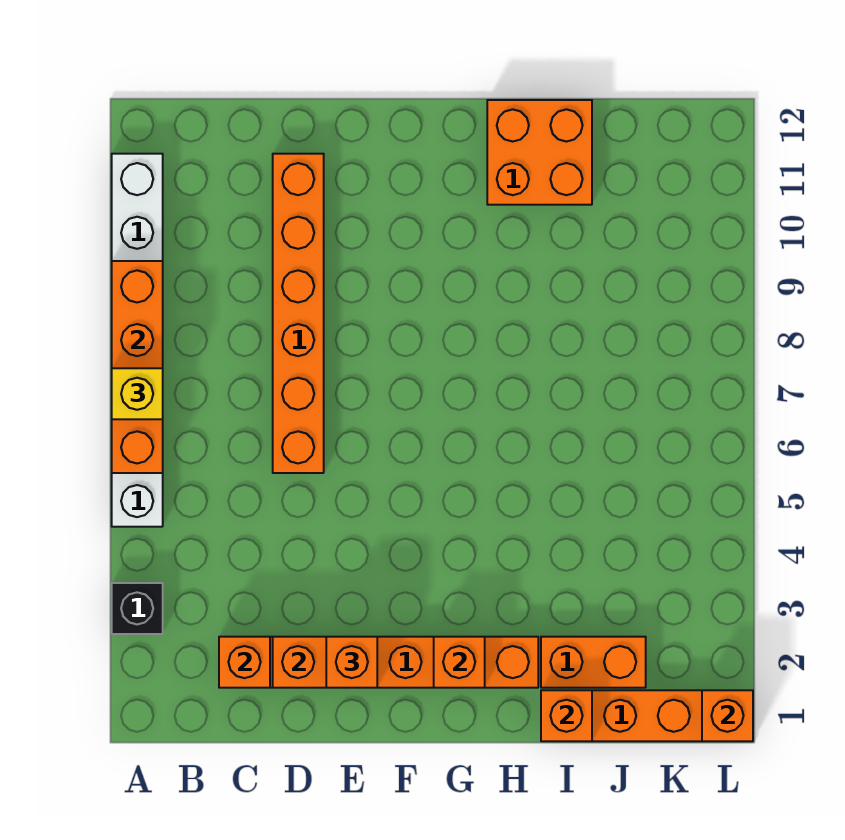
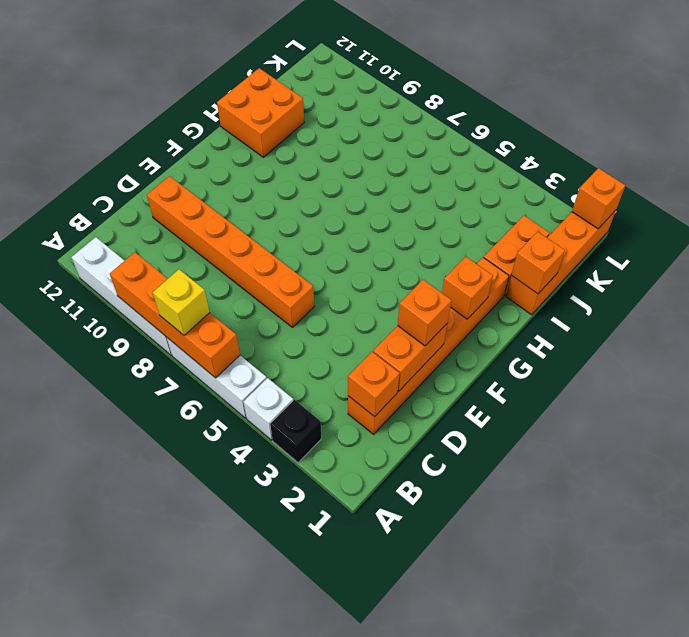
none -> white 1x1 brick [243,378,293,440]

